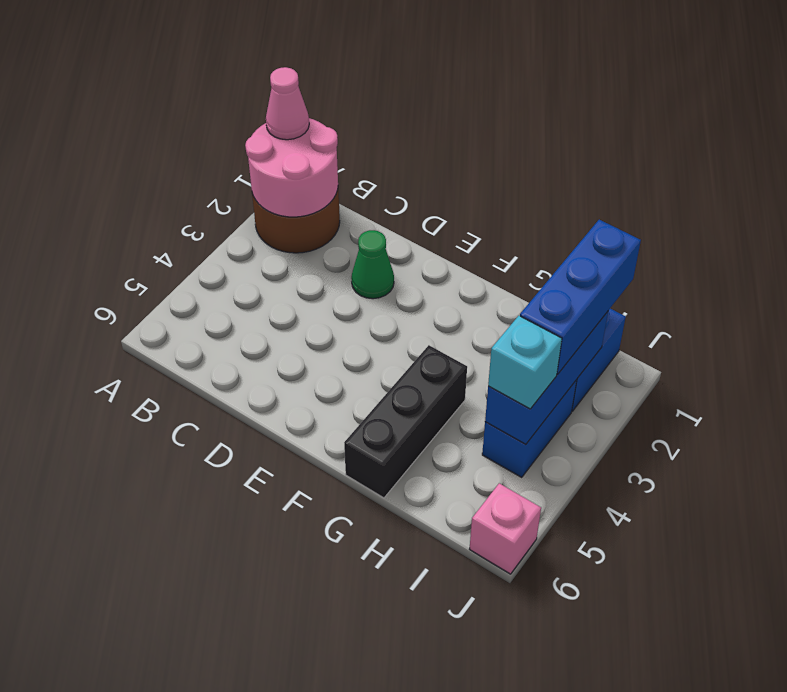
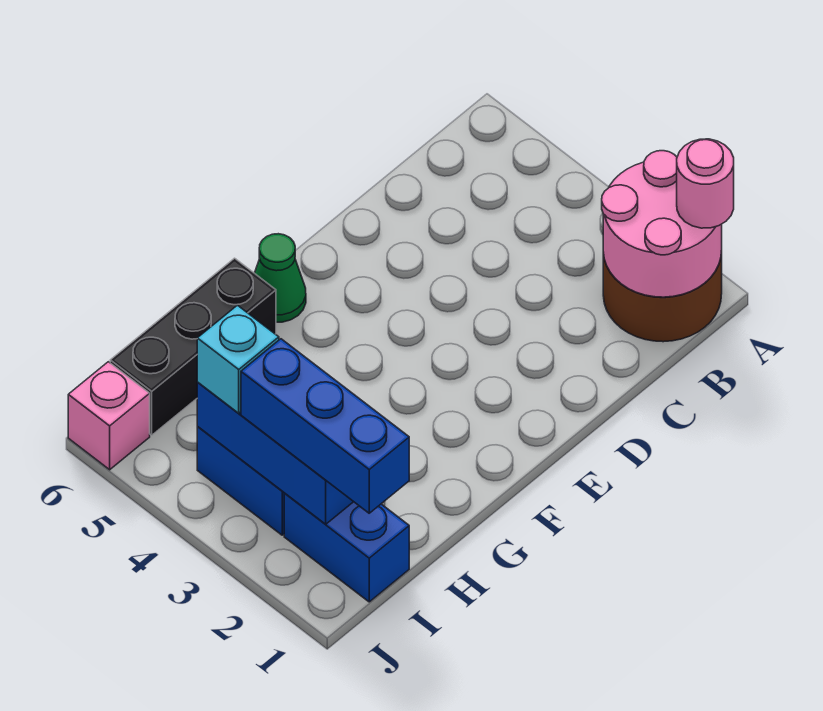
pink 1x1 cone [266,67,309,140] -> pink 1x1 round brick [677,139,734,228]
green 1x1 cone [351,230,394,299] -> green 1x1 cone moved to [255,234,306,322]
black 1x3 brick [344,345,467,498] -> black 1x3 brick turned to [110,258,276,435]

